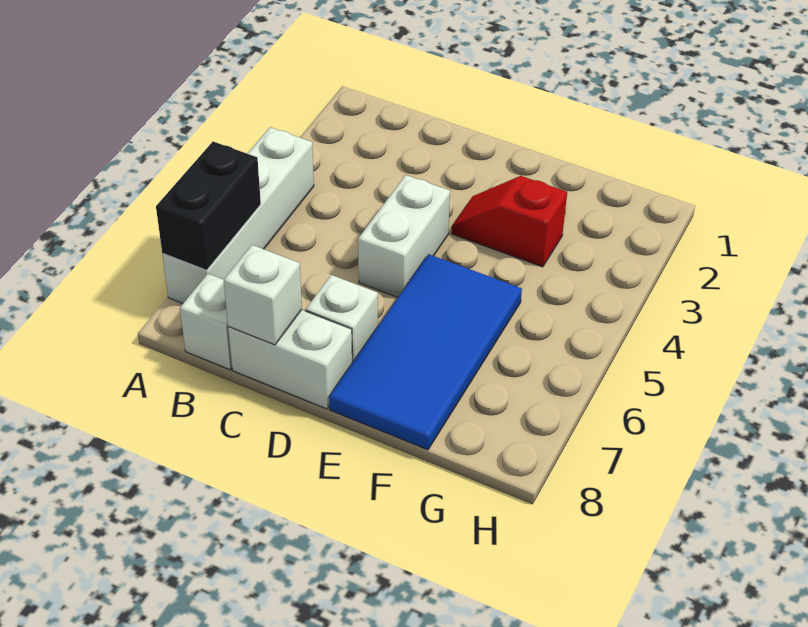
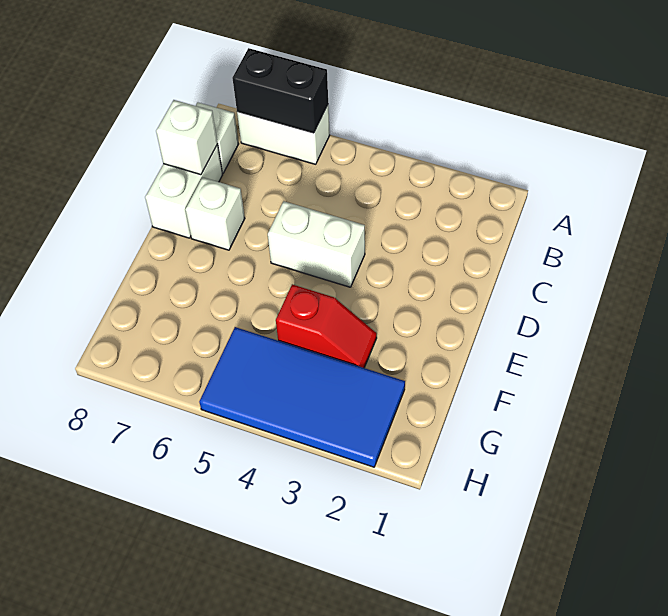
white 1x4 brick [162,127,314,304] -> white 1x2 brick [237,105,330,164]
red 1x2 slope [451,176,567,267] -> red 1x2 slope turned to [276,284,377,368]
blue 2x4 tile [329,254,522,450] -> blue 2x4 tile moved to [199,327,405,467]

